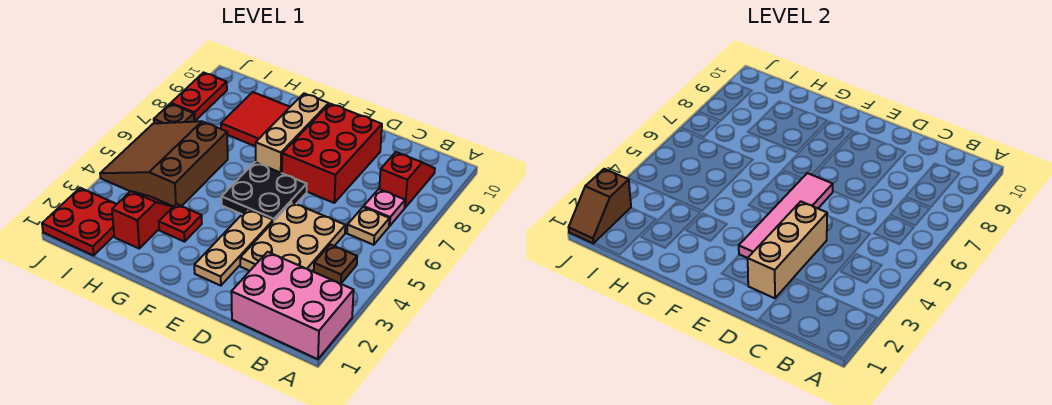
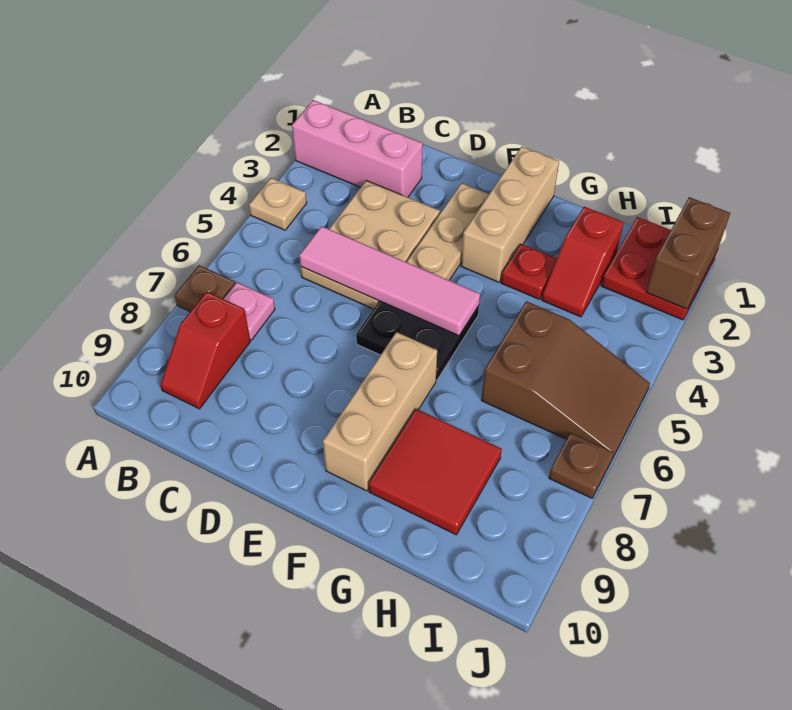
pink 2x3 brick [231,252,354,359] -> pink 1x3 brick [292,100,423,197]
brown 1x1 plate [314,244,357,284] -> brown 1x1 plate moved to [175,265,235,311]
tan 1x1 plate [347,207,390,245] -> tan 1x1 plate moved to [249,178,307,230]
tan 1x3 brick [748,201,827,298] -> tan 1x3 brick moved to [461,147,559,282]
red 2x3 brick [282,104,382,203] -> none
pink 1x4 tile [739,173,833,258] -> pink 1x4 tile turned to [299,226,480,336]
brown 3x3 slope [100,121,228,207] -> brown 2x3 slope [481,301,650,459]
brown 1x2 slope [569,169,631,244] -> brown 1x2 brick [646,197,730,309]
red 1x2 plate [171,73,227,121] -> none

